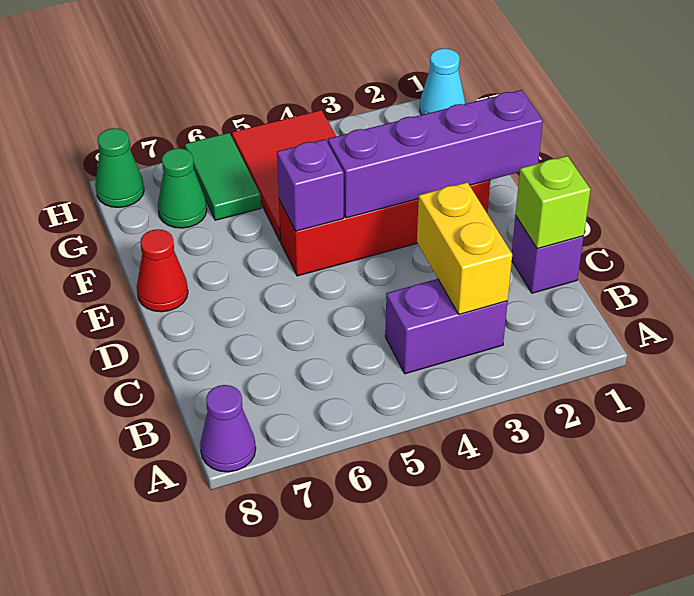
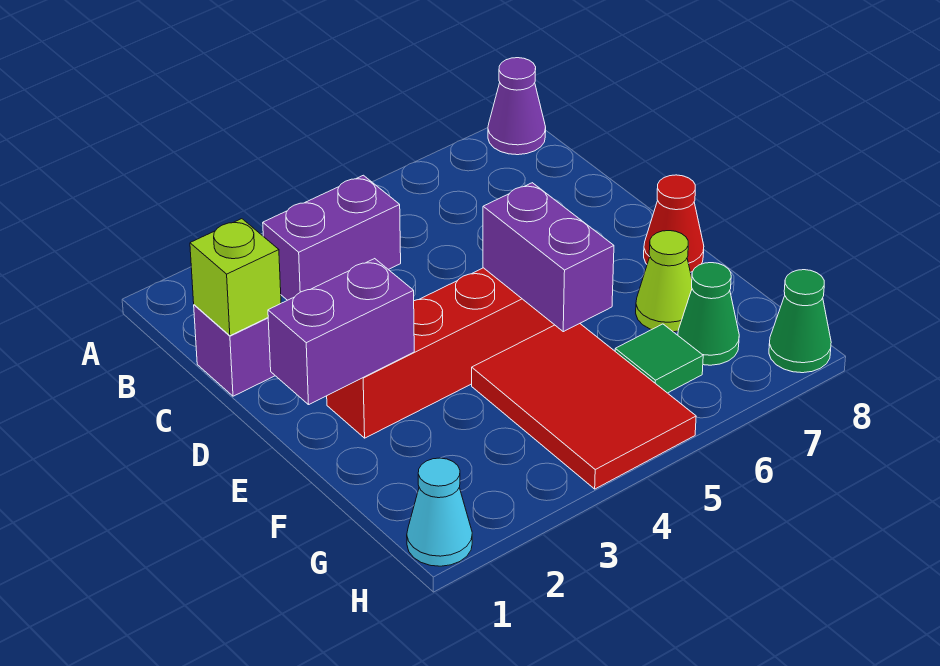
yellow 1x2 brick [417,182,512,314] -> none
purple 1x4 brick [328,90,543,218] -> purple 1x2 brick [268,259,414,405]
purple 1x1 brick [277,139,344,231] -> purple 1x2 brick [483,183,614,332]
none -> lime 1x1 cone [636,231,692,332]
green 1x2 tile [185,133,261,220] -> green 1x1 tile [615,324,703,393]

